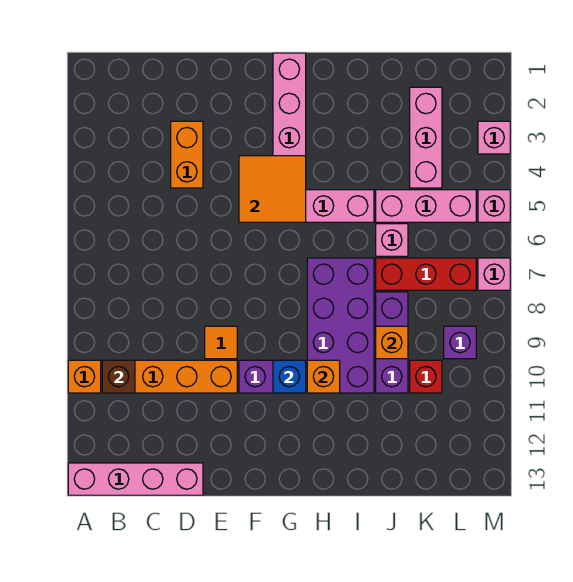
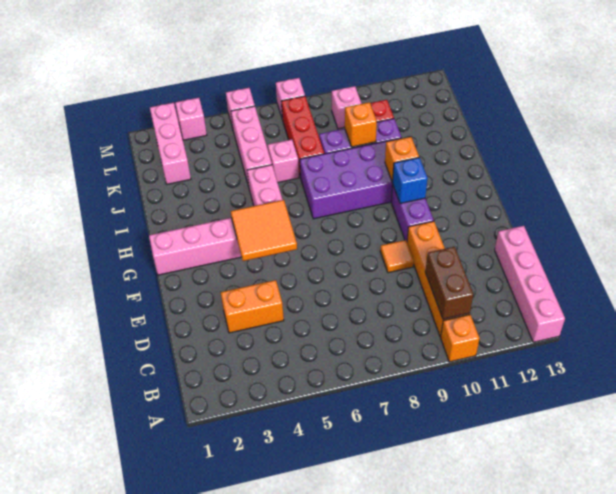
brown 1x1 brick [102,360,135,393] -> brown 1x2 brick [425,247,473,319]
pink 1x3 brick [410,87,442,188] -> pink 1x3 brick turned to [150,103,191,184]
purple 1x1 brick [444,326,476,359] -> pink 1x1 brick [332,86,362,129]

